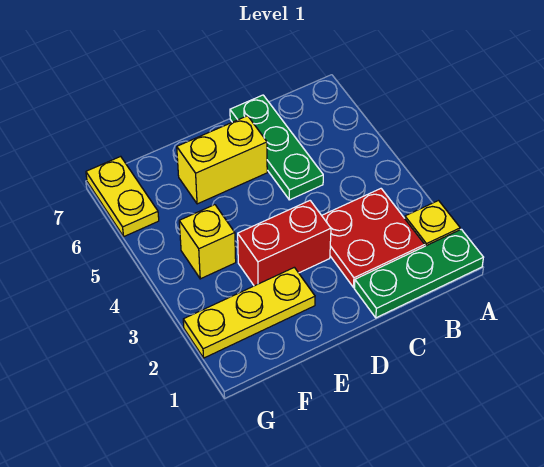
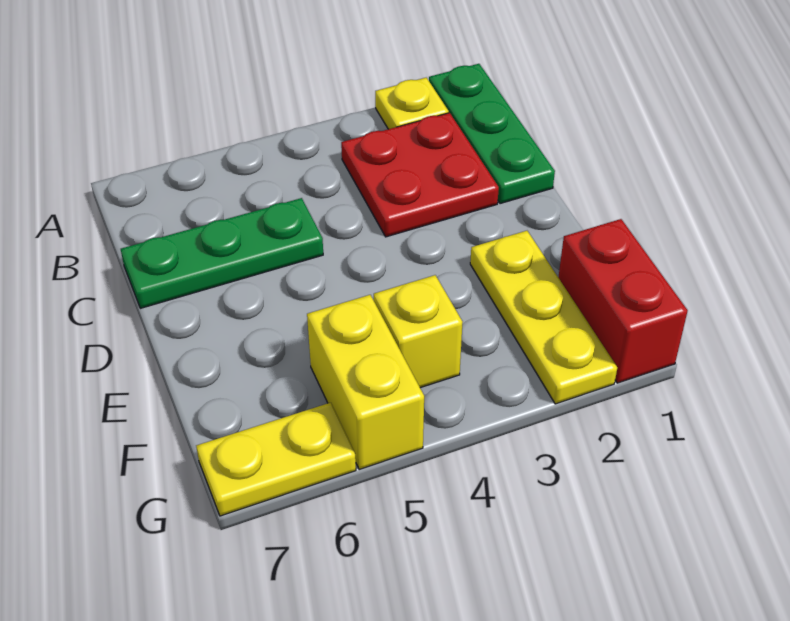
red 1x2 brick [238,201,331,286] -> red 1x2 brick moved to [558,219,688,383]
yellow 1x2 brick [177,116,267,204] -> yellow 1x2 brick moved to [307,295,424,469]

